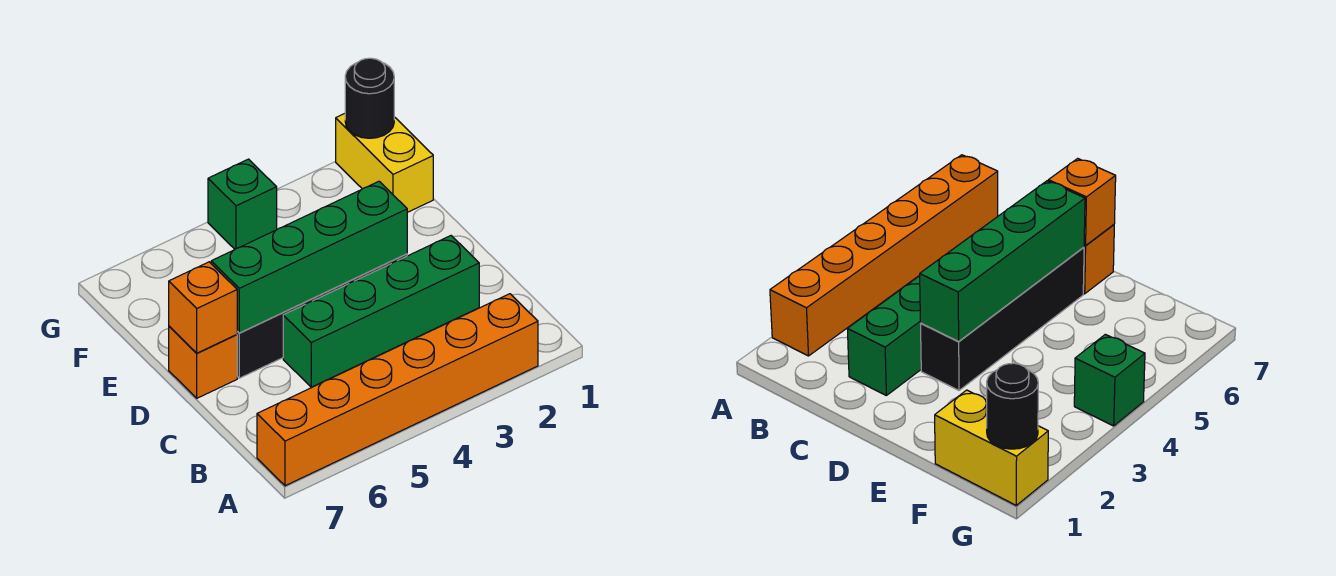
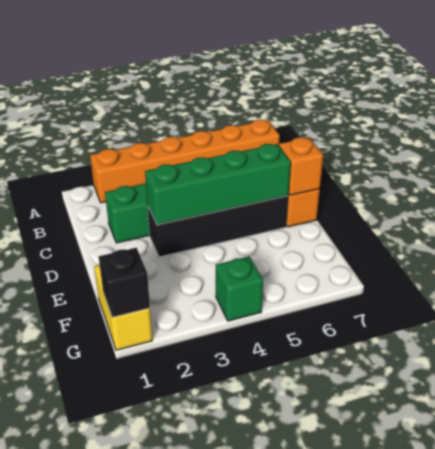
black 1x1 round brick [345,58,394,138] -> black 1x1 brick [99,248,150,317]

